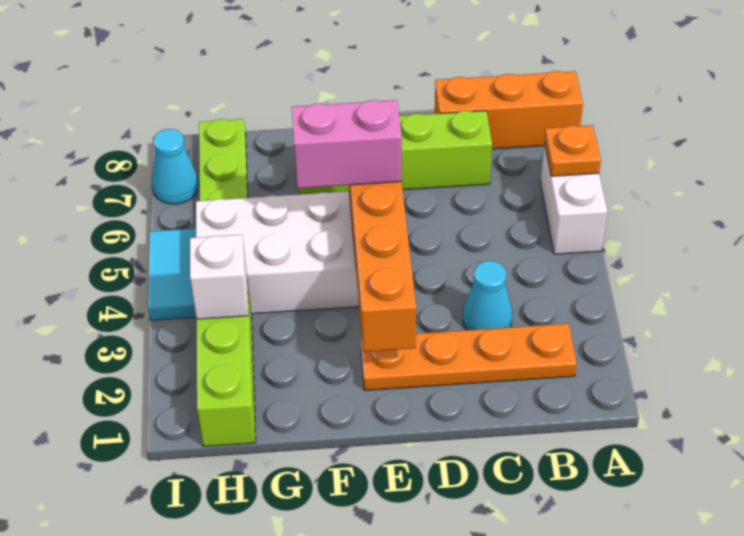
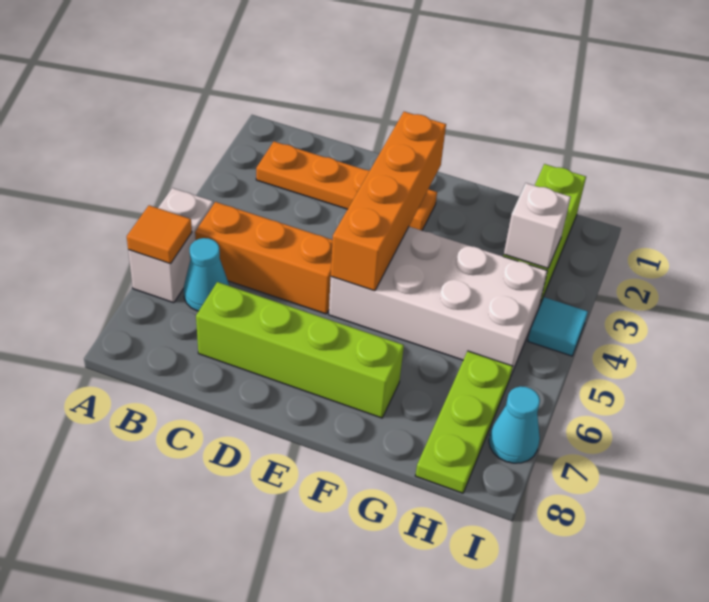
orange 1x1 plate [544,125,601,176] -> orange 1x1 tile [127,205,192,264]
orange 1x3 brick [435,71,583,149] -> orange 1x3 brick moved to [195,202,333,314]
cyan 1x1 cone [463,261,512,330] -> cyan 1x1 cone moved to [184,238,229,311]
pink 1x2 brick [292,100,402,188] -> none
cyan 1x2 tile [148,228,196,320] -> cyan 1x1 tile [528,297,588,356]

